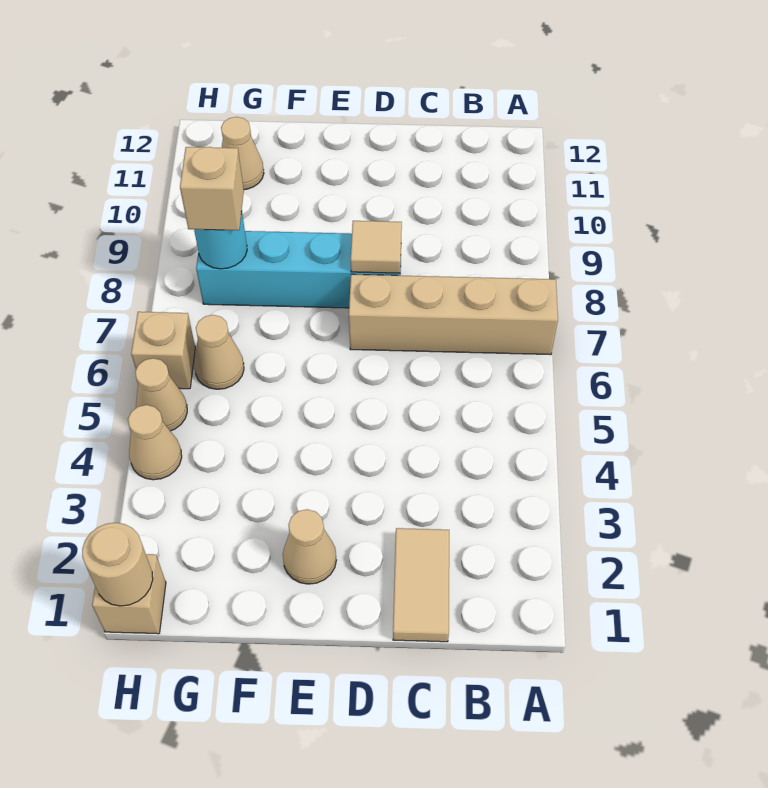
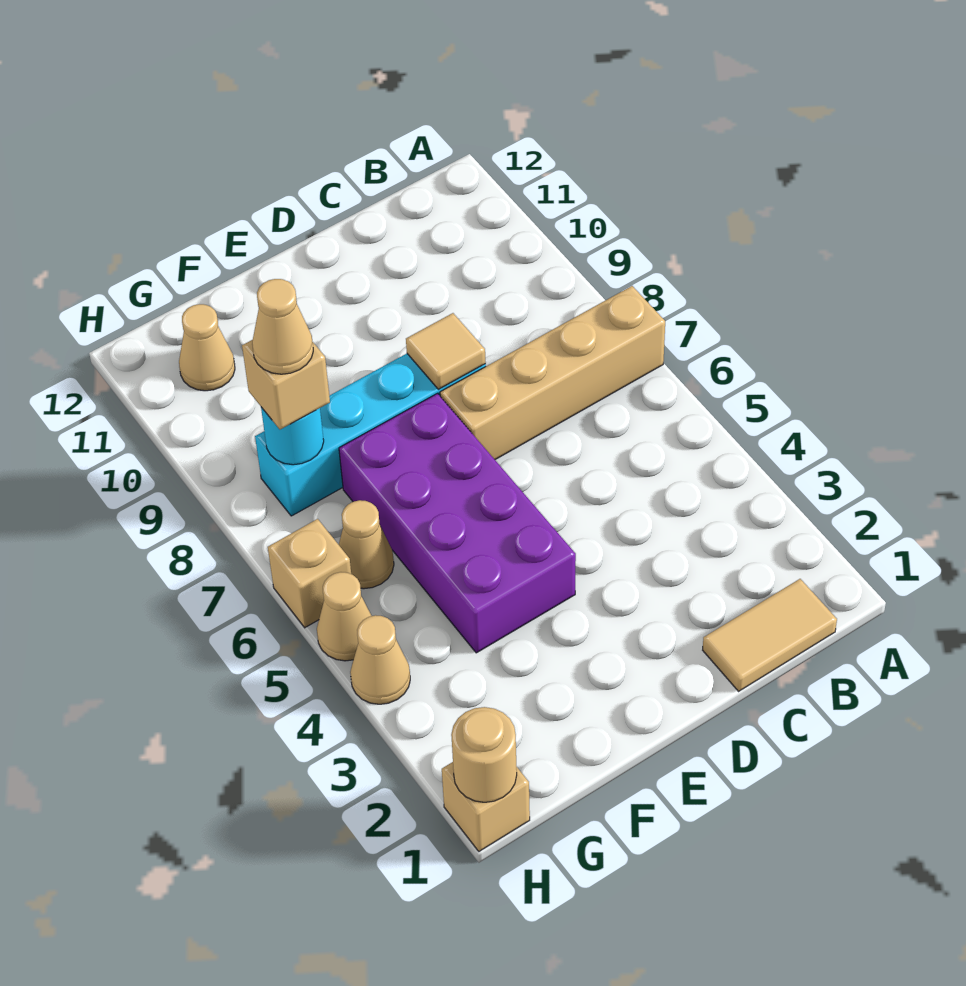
tan 1x2 tile [393,528,449,642] -> tan 1x2 tile turned to [703,579,837,691]
tan 1x1 cone [283,509,336,584] -> tan 1x1 cone moved to [252,279,313,374]
none -> purple 2x4 brick [339,394,576,653]

